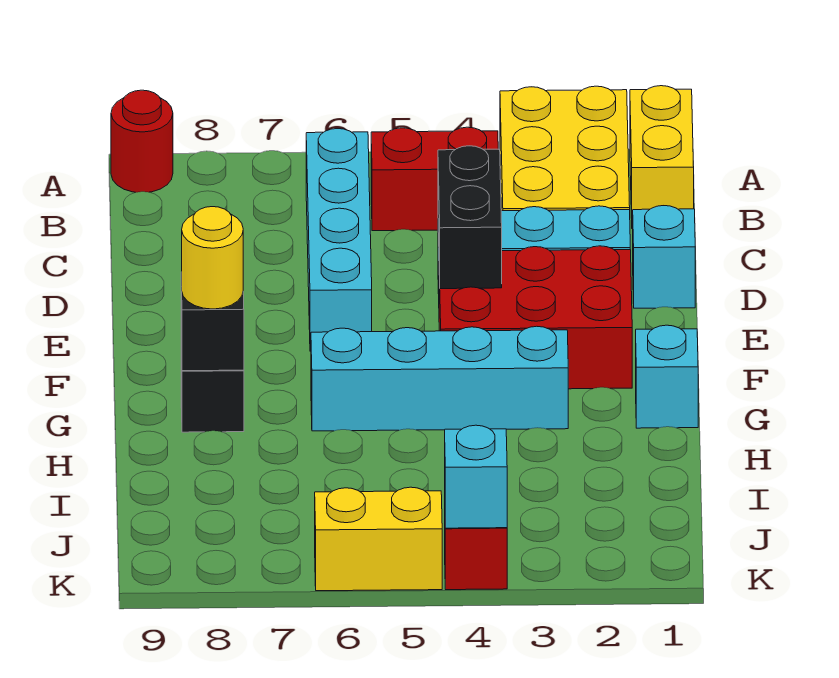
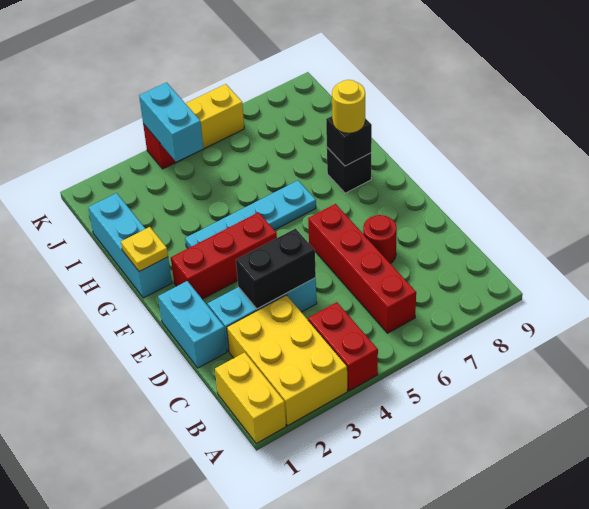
red 1x1 round brick [111,90,173,192] -> red 1x1 round brick moved to [363,215,397,264]
red 1x2 brick [371,127,498,231] -> red 1x2 brick turned to [308,302,378,391]
cyan 1x4 brick [306,129,372,351] -> red 1x4 brick [308,204,416,333]
cyan 1x1 brick [633,206,695,308] -> cyan 1x2 brick [158,281,227,368]
black 1x2 brick [438,146,502,289] -> black 1x2 brick turned to [236,229,316,309]
red 2x3 brick [439,246,632,389] -> red 1x3 brick [171,212,277,299]
cyan 1x1 brick [636,325,698,428] -> cyan 1x3 brick [88,193,172,298]
none -> yellow 1x1 plate [121,227,168,272]
cyan 1x4 brick [311,326,568,431] -> cyan 1x4 plate [185,181,316,248]
cyan 1x1 brick [445,425,507,528] -> cyan 1x2 brick [139,83,203,162]

